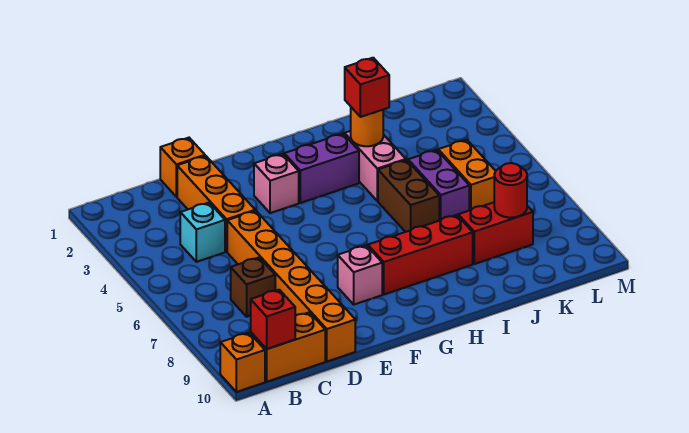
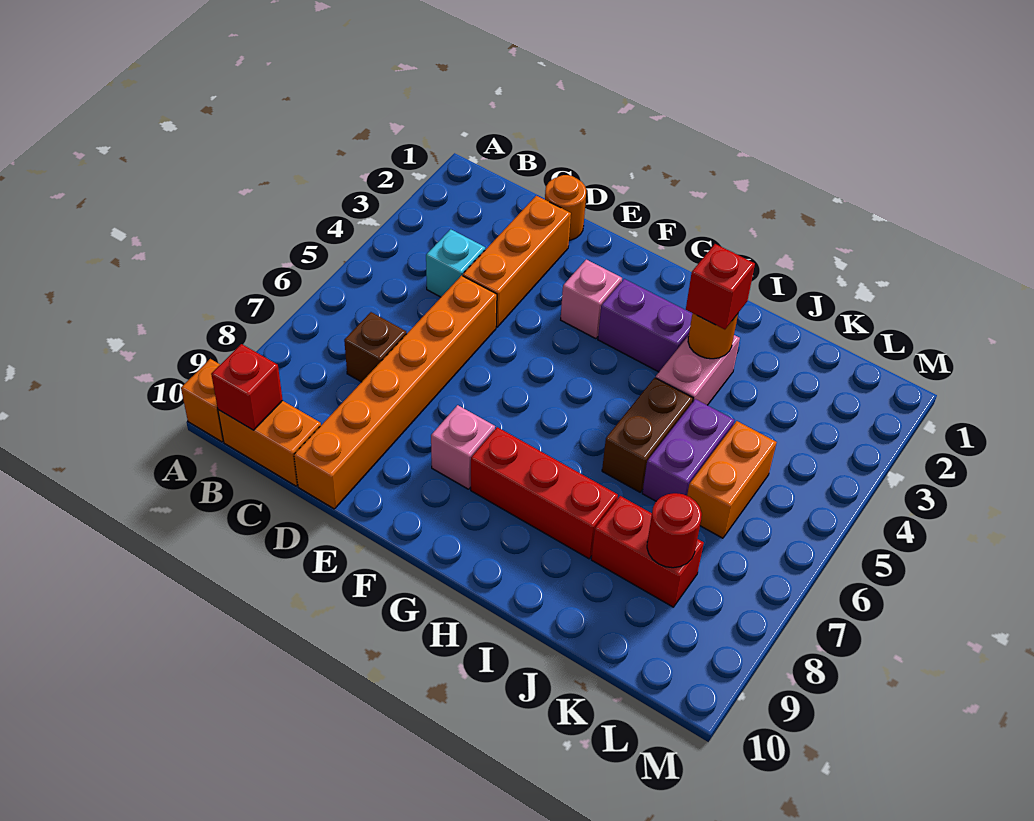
orange 1x1 brick [160,138,205,197] -> orange 1x1 round brick [545,175,586,240]

